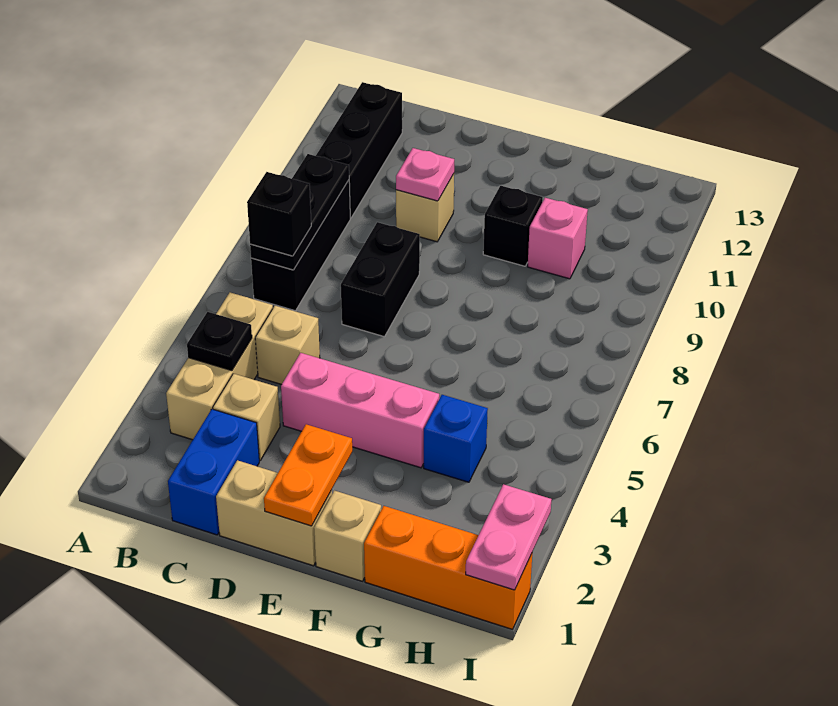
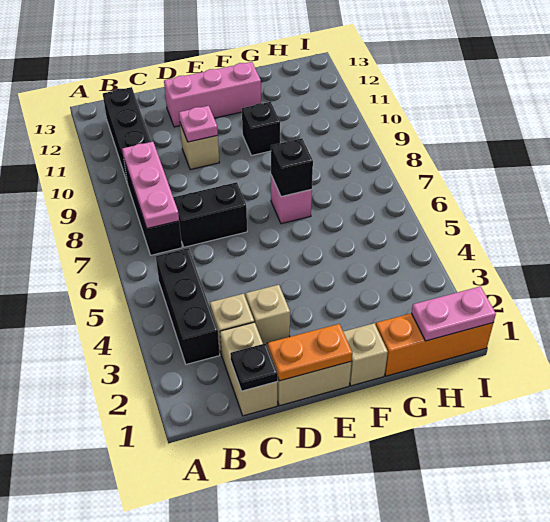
tan 1x3 brick [166,292,273,440] -> black 1x3 brick [156,248,220,364]
black 1x1 plate [187,312,252,371] -> black 1x1 plate moved to [230,343,278,391]
black 1x3 plate [250,154,349,270] -> pink 1x3 plate [122,142,179,228]
black 1x1 brick [247,172,311,256] -> black 1x1 brick moved to [271,138,313,197]
blue 1x2 brick [168,409,259,535] -> tan 1x2 brick [220,322,277,416]
tan 1x1 brick [255,306,320,385] -> tan 1x1 brick moved to [246,285,290,344]
pink 1x3 brick [281,353,439,468] -> pink 1x3 brick moved to [164,62,261,127]
black 1x2 brick [341,222,420,337] -> black 1x2 brick turned to [173,182,247,247]
orange 1x2 plate [264,424,352,526] -> orange 1x2 plate turned to [268,324,352,381]
blue 1x1 brick [424,395,488,482] -> none
pink 1x1 brick [528,198,588,279] -> pink 1x1 brick moved to [271,175,312,224]
pink 1x2 plate [466,484,551,590] -> pink 1x2 plate turned to [411,286,496,341]

